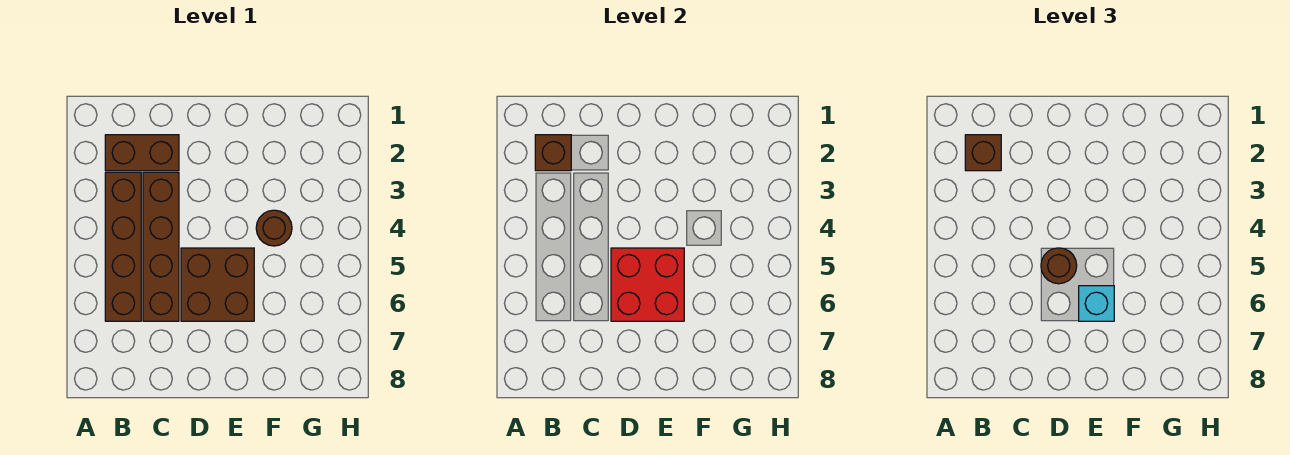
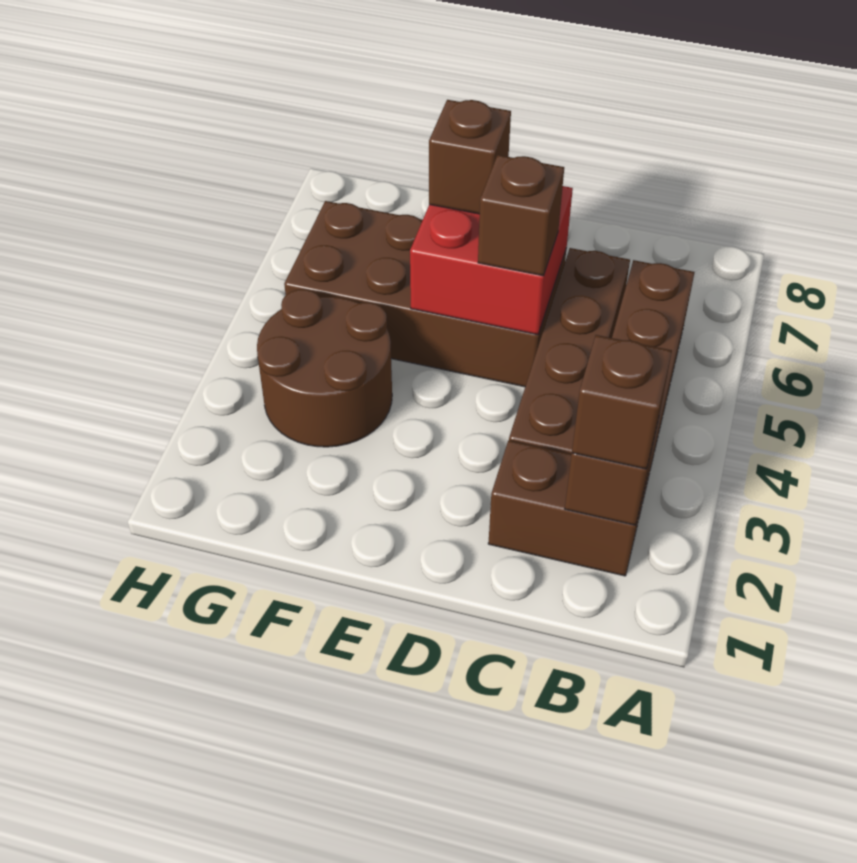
brown 2x2 brick [181,248,254,321] -> brown 2x4 brick [284,201,567,387]
brown 1x1 round brick [1041,248,1077,284] -> brown 1x1 brick [478,155,564,276]
cyan 1x1 brick [1079,286,1114,321] -> brown 1x1 brick [429,100,511,214]
brown 1x1 round brick [256,210,292,246] -> brown 2x2 round brick [257,289,392,447]

